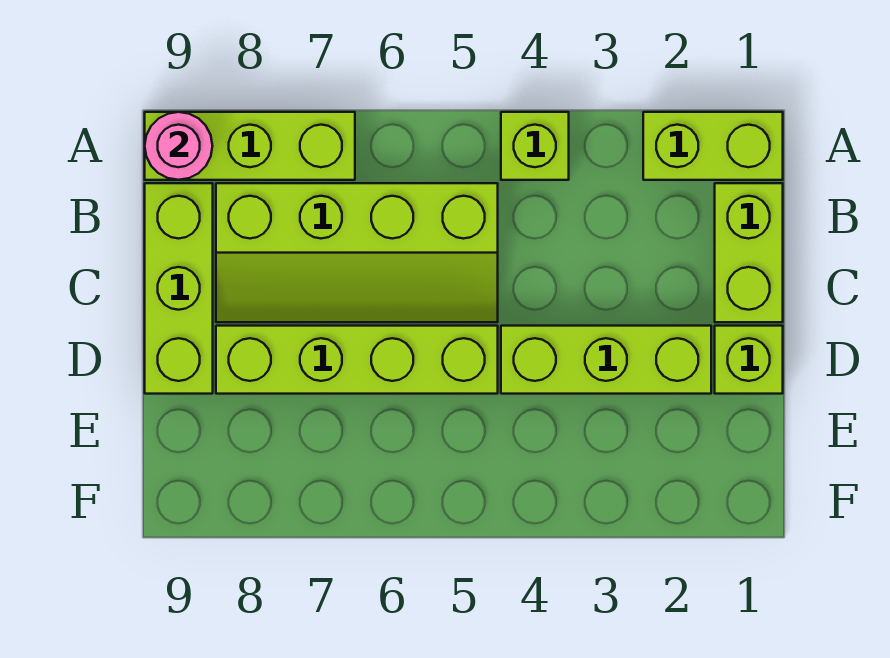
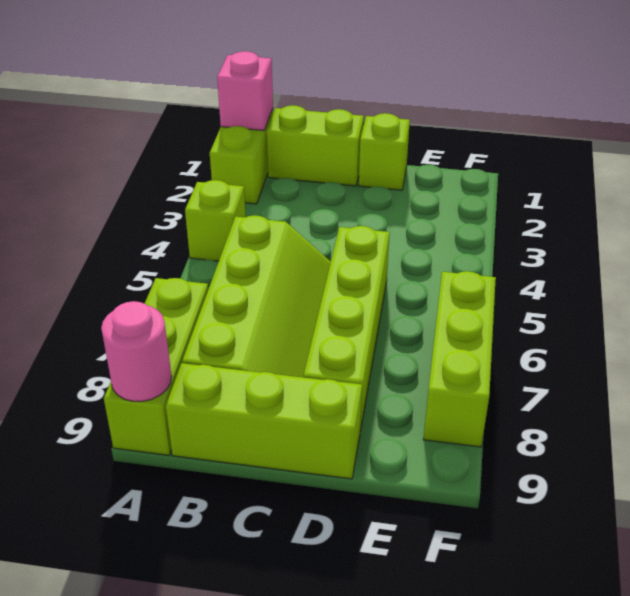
none -> pink 1x1 brick [217,51,273,130]
lime 1x3 brick [501,326,711,394] -> lime 1x3 brick moved to [423,271,496,447]

